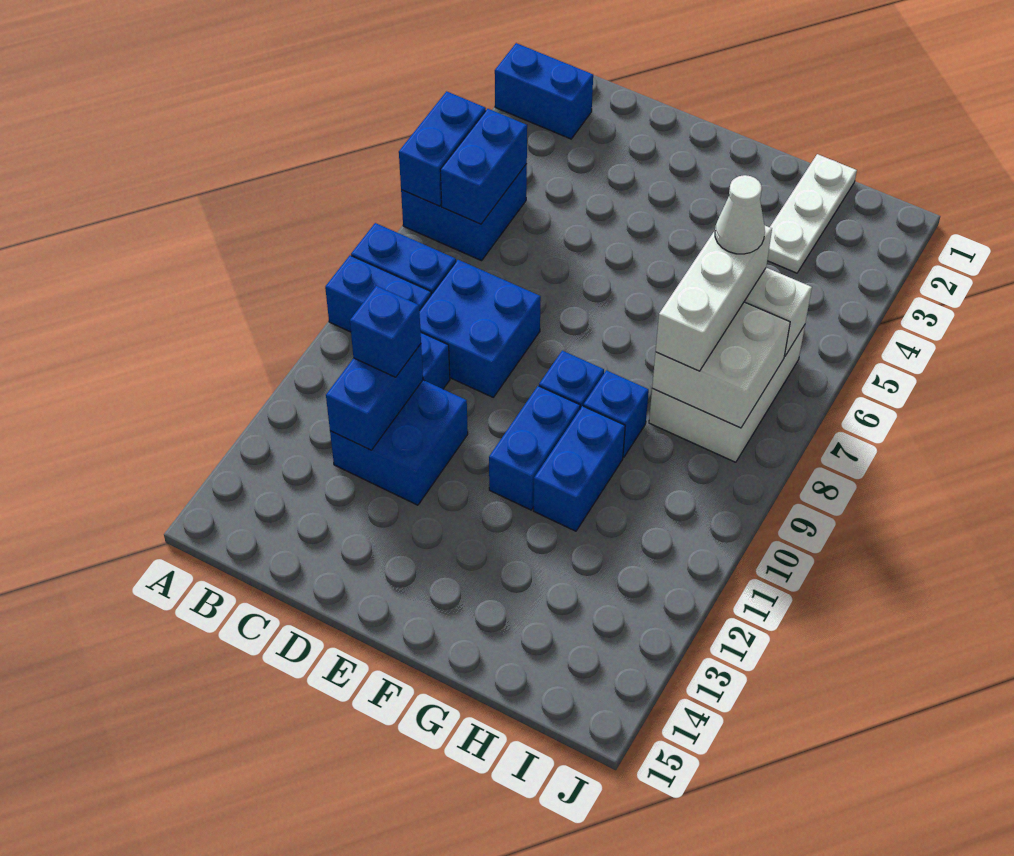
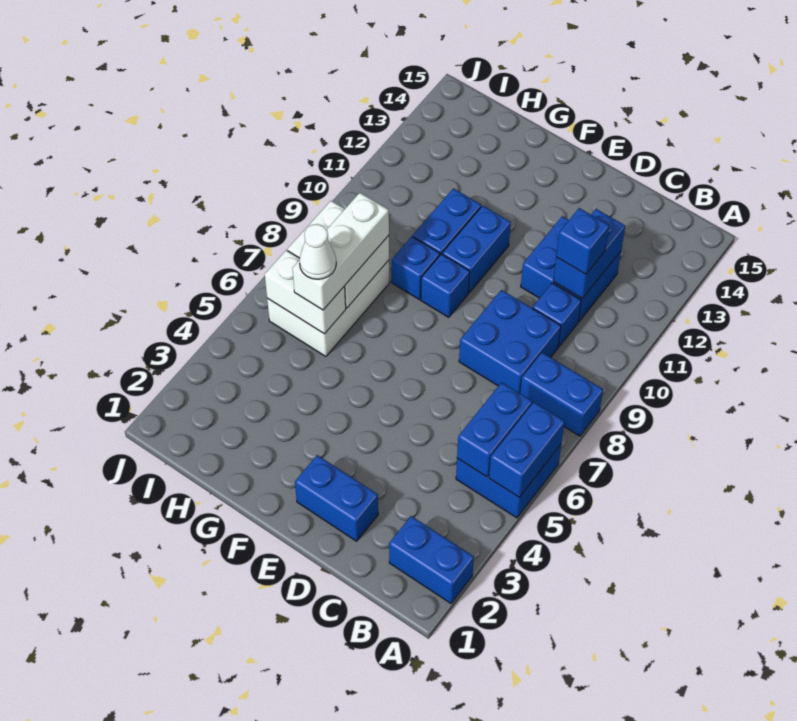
blue 1x2 brick [325,255,431,332] -> blue 1x2 brick moved to [295,455,378,541]
white 1x3 plate [767,154,857,273] -> none

